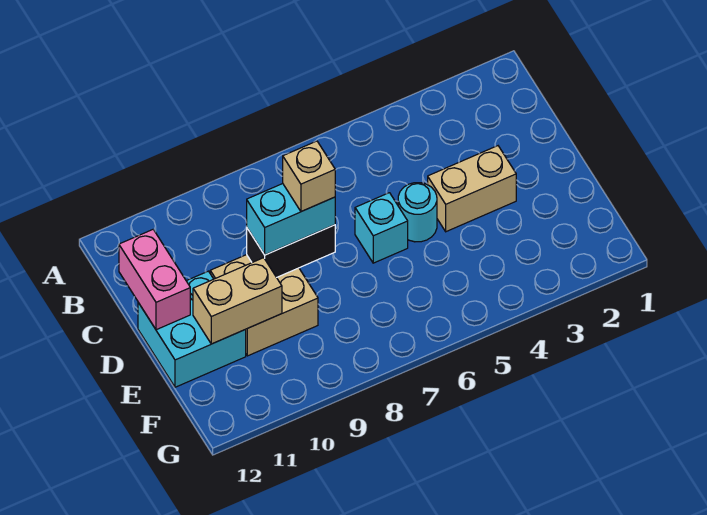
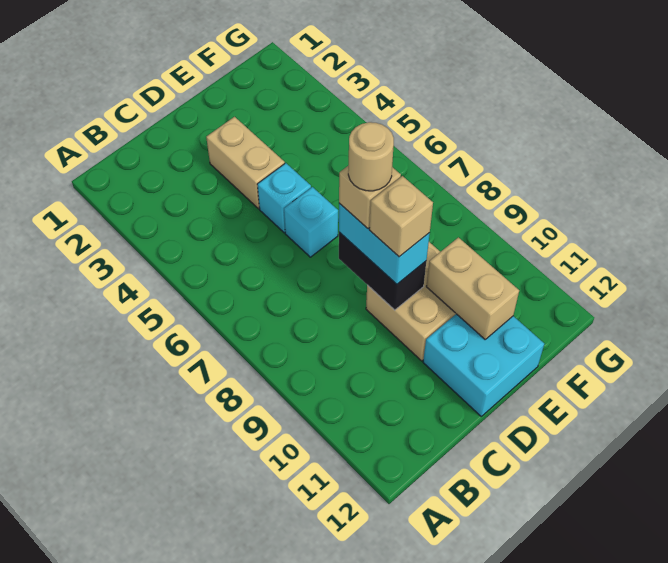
pink 1x2 brick [119,230,190,330] -> none
cyan 1x1 round brick [398,183,437,242] -> cyan 1x1 brick [257,163,311,233]
none -> tan 1x1 round brick [348,122,394,191]
none -> tan 1x1 brick [370,176,433,257]

